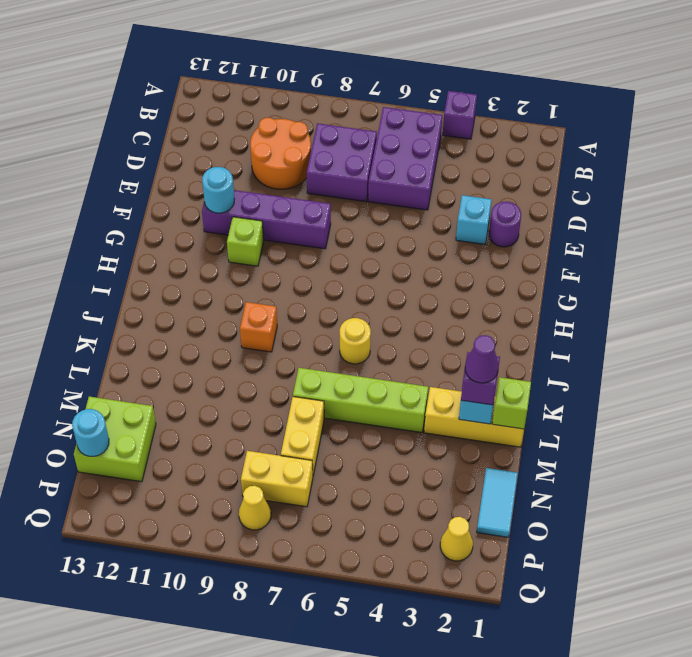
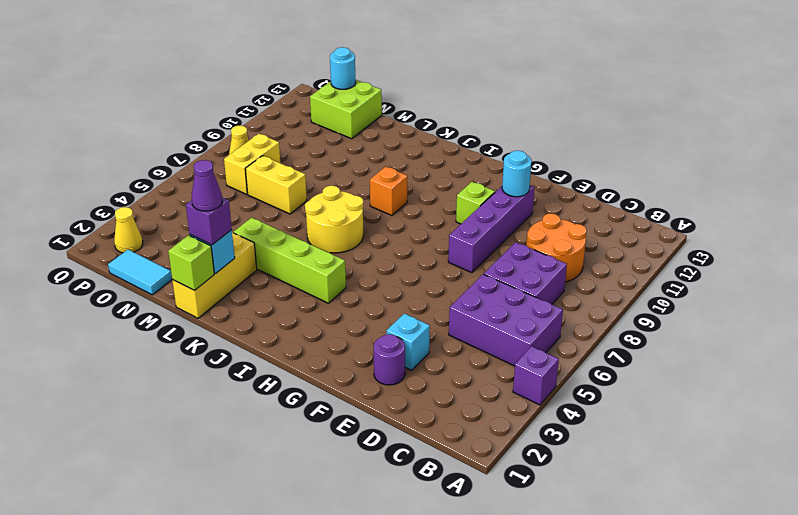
yellow 1x1 round brick [340,318,371,364] -> yellow 2x2 round brick [305,186,364,253]
lime 1x4 brick [293,368,428,433] -> lime 1x4 brick turned to [233,218,346,303]

